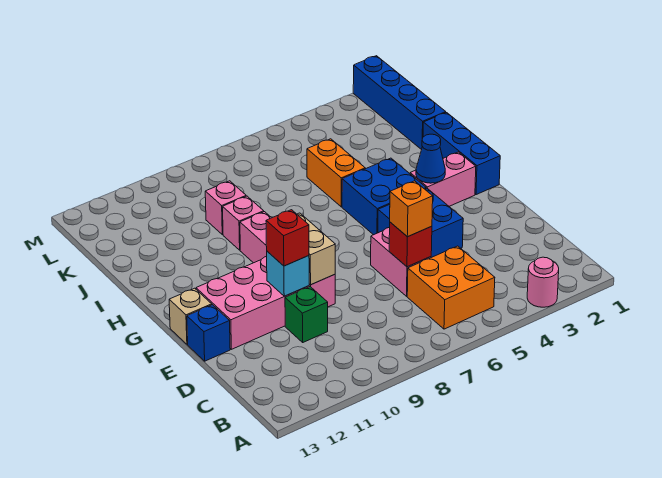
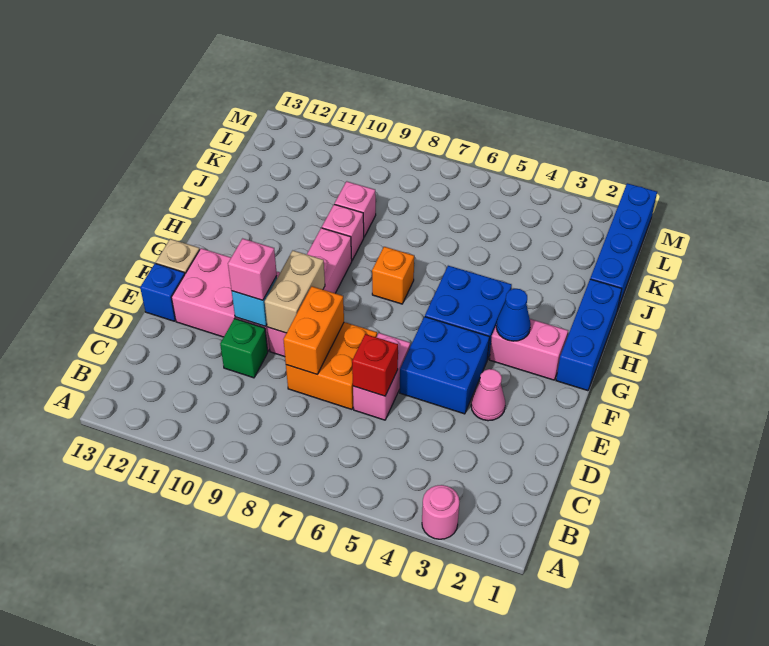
orange 2x2 brick [407,246,495,329] -> orange 2x2 brick moved to [286,322,377,409]
orange 1x1 brick [390,181,433,237] -> orange 1x1 brick moved to [372,247,414,304]
none -> pink 1x1 cone [471,369,505,421]
red 1x1 brick [266,210,309,266] -> pink 1x1 brick [228,239,277,300]
orange 1x2 brick [307,139,365,207] -> orange 1x2 brick moved to [283,286,344,374]

